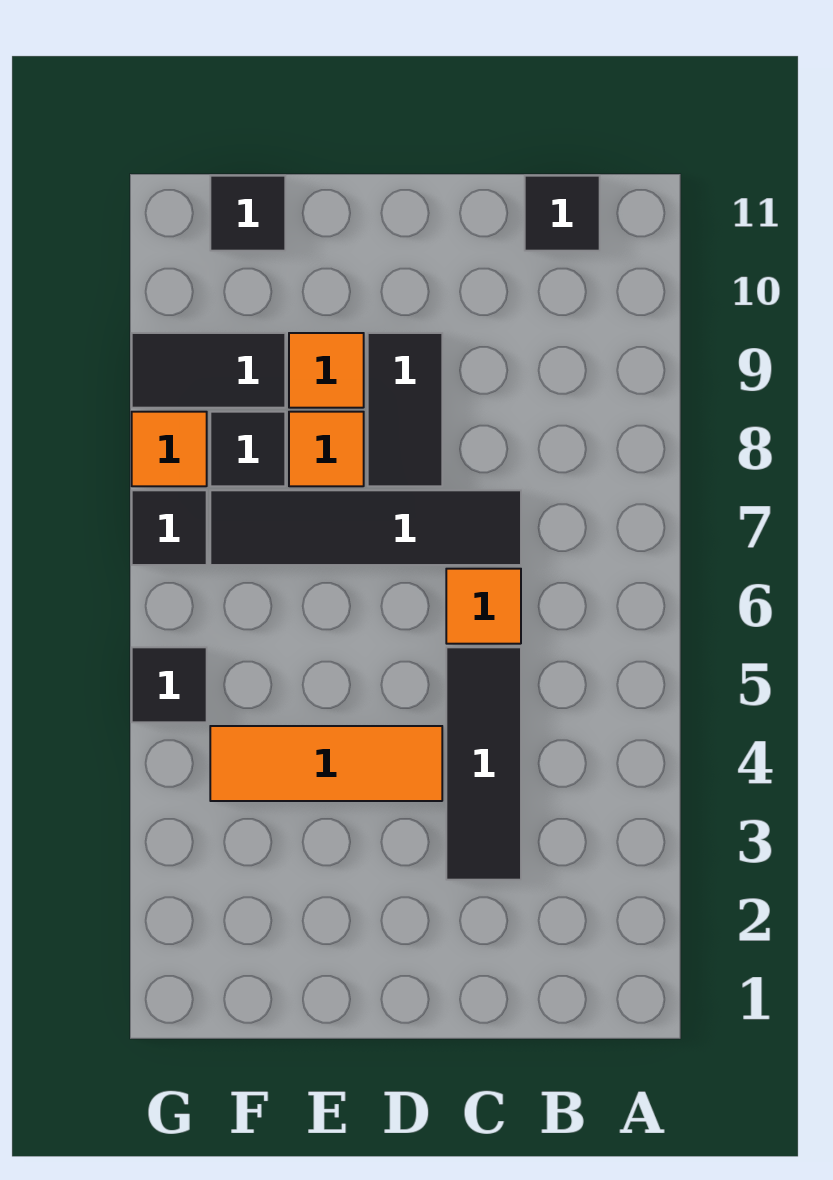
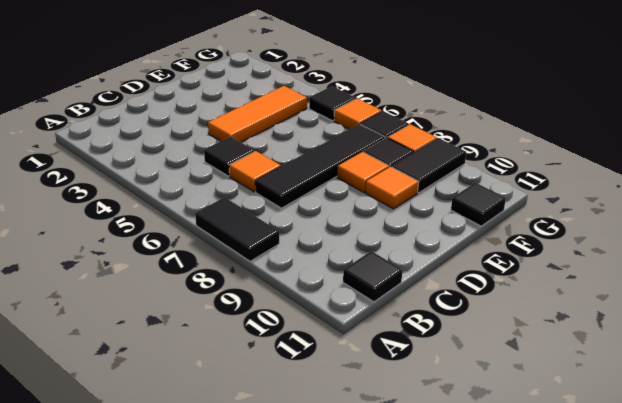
black 1x3 tile [446,647,521,880] -> black 1x1 tile [204,137,255,176]
black 1x2 tile [368,333,442,486] -> black 1x2 tile moved to [195,197,279,261]
none -> orange 1x1 tile [334,98,382,129]

